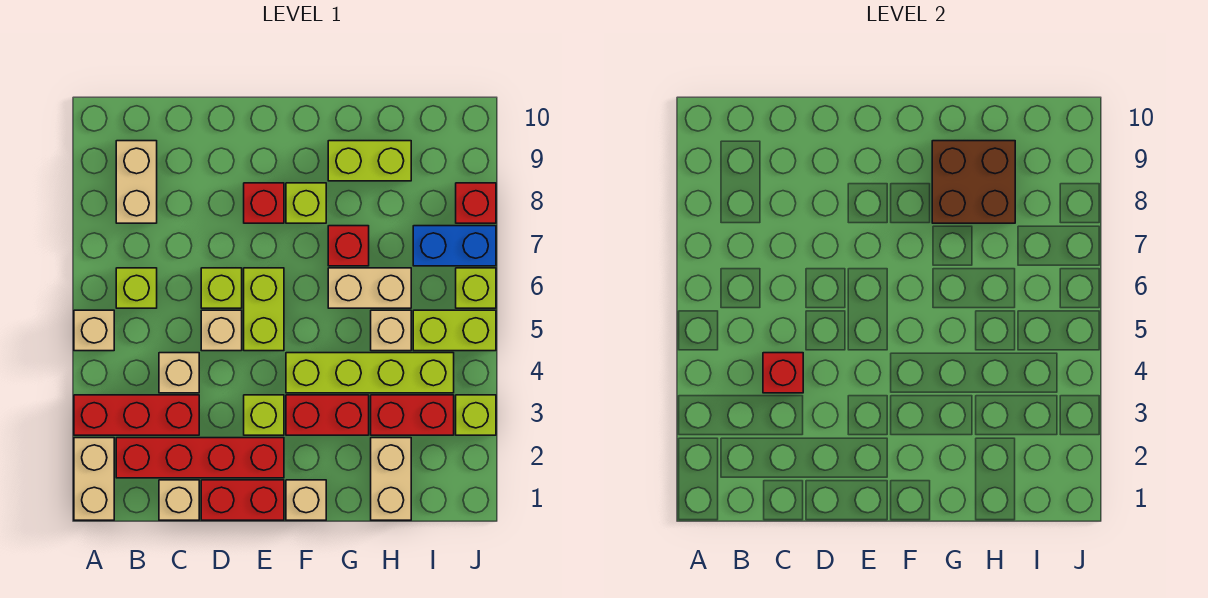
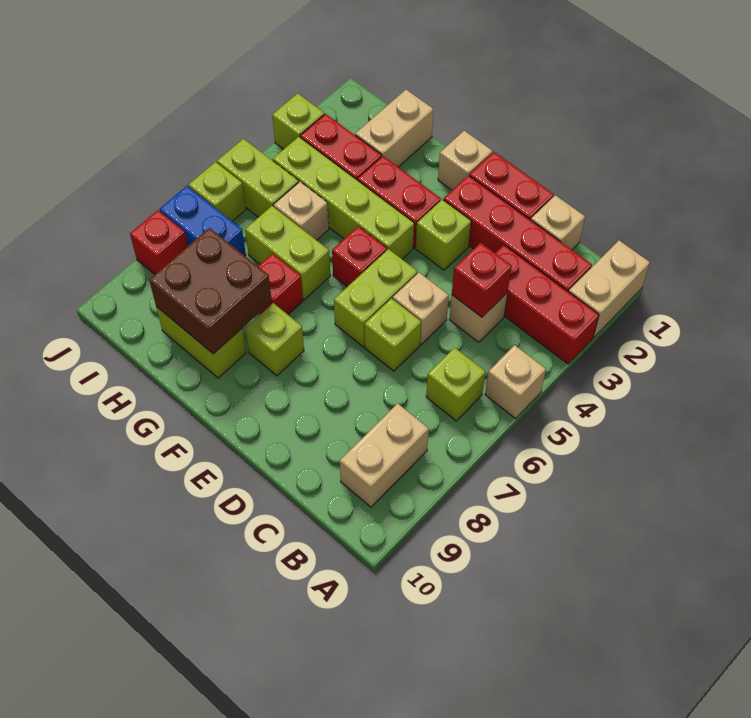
red 1x1 brick [244,183,284,223] -> red 1x1 brick moved to [332,226,387,287]
tan 1x2 brick [328,268,411,308] -> lime 1x2 brick [245,206,330,300]

